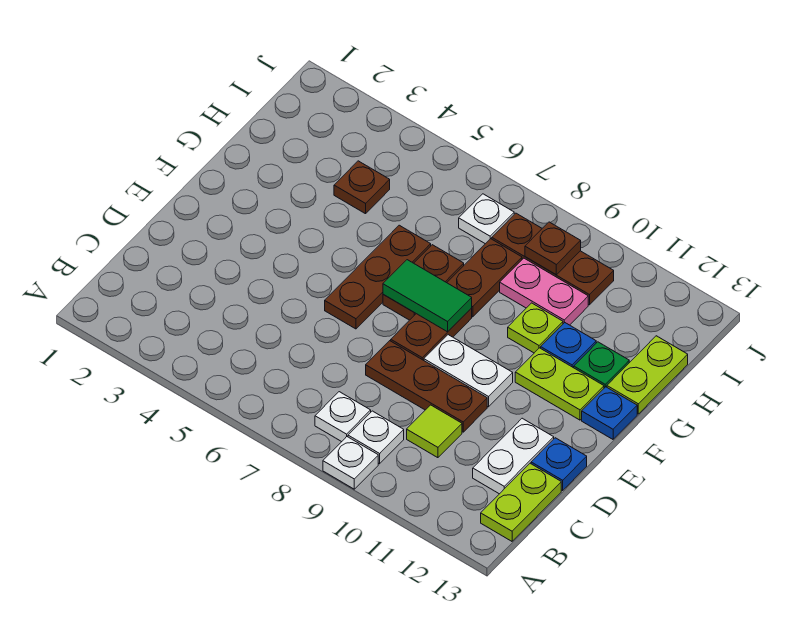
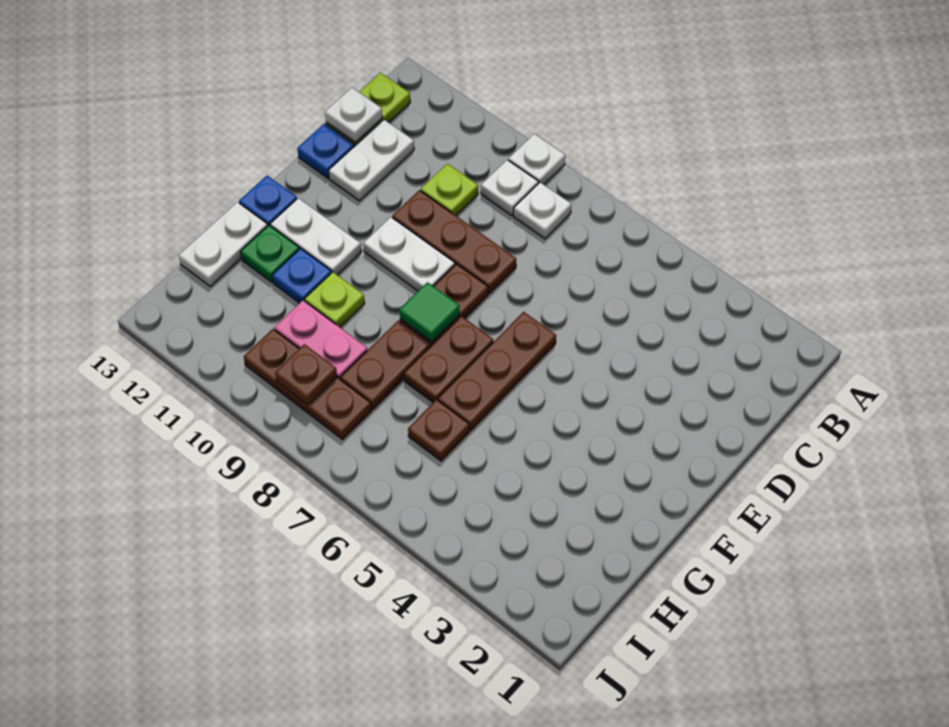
lime 1x1 tile [407,405,462,458] -> lime 1x1 plate [421,164,478,215]
green 1x2 tile [383,260,472,332] -> green 1x1 tile [399,282,460,342]
lime 1x2 plate [515,348,604,420] -> white 1x2 plate [270,198,361,275]
lime 1x2 plate [607,336,688,414] -> white 1x2 plate [179,202,268,286]
brown 1x1 plate [334,161,390,214] -> brown 1x1 plate moved to [408,399,469,461]
white 1x1 plate [459,194,514,244] -> white 1x1 plate moved to [325,88,382,142]

